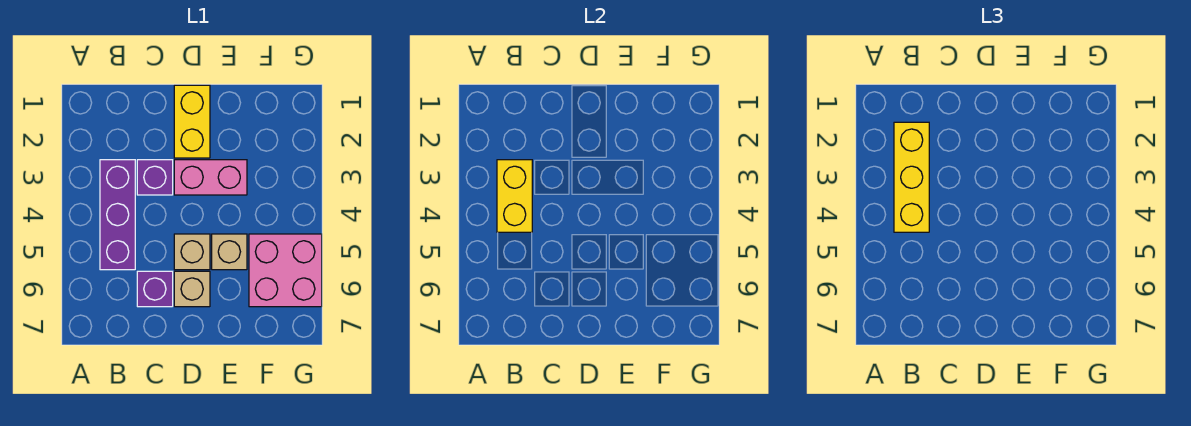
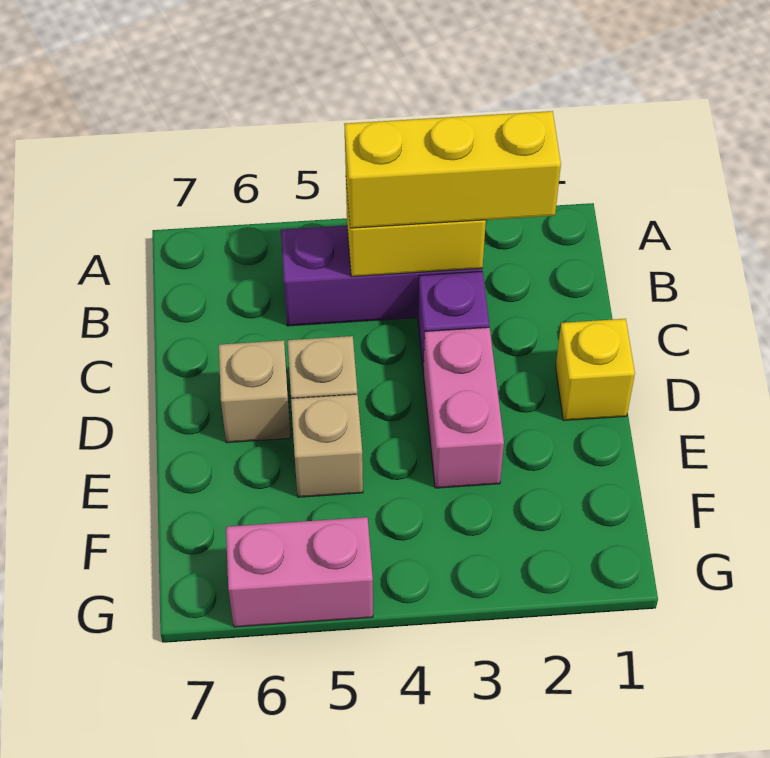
purple 1x1 brick [137,271,173,307] -> none
yellow 1x2 brick [174,85,210,158] -> yellow 1x1 brick [556,319,635,421]
pink 2x2 brick [249,234,322,307] -> pink 1x2 brick [226,517,373,627]

